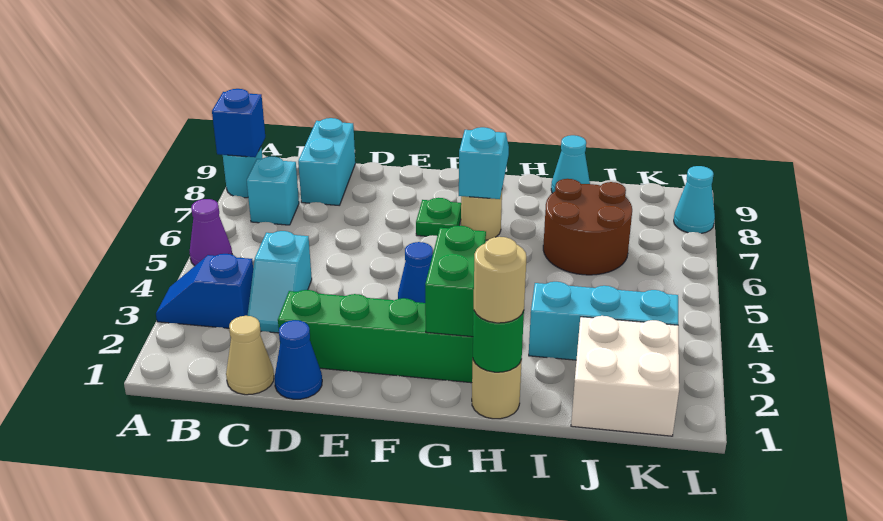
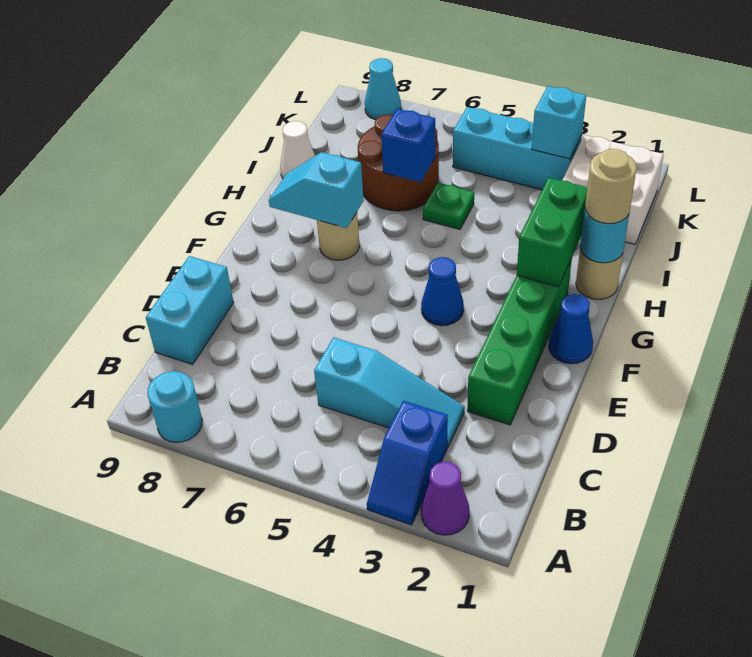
purple 1x1 cone [190,199,232,266] -> purple 1x1 cone moved to [421,462,470,535]
blue 1x1 brick [212,89,265,157] -> blue 1x1 brick moved to [381,109,436,182]
cyan 1x1 brick [247,156,299,225] -> cyan 1x1 brick moved to [532,86,586,159]
tan 1x1 cone [226,316,274,395] -> none
cyan 1x2 slope [247,231,312,333] -> cyan 1x3 slope [314,337,465,447]
cyan 1x2 brick [298,118,355,205] -> cyan 1x2 brick turned to [146,256,234,364]
blue 1x1 cone [274,320,322,399] -> blue 1x1 cone moved to [549,294,593,364]
green 1x1 plate [416,198,461,236] -> green 1x1 plate moved to [423,183,474,229]
green 1x2 brick [425,226,486,337] -> green 1x2 brick turned to [517,178,587,287]
green 1x1 round brick [473,308,524,372] -> cyan 1x1 round brick [580,209,629,263]
cyan 1x3 brick [529,282,678,360] -> cyan 1x3 brick turned to [453,107,582,190]
cyan 1x1 cone [551,135,590,193] -> white 1x1 cone [280,121,315,178]

